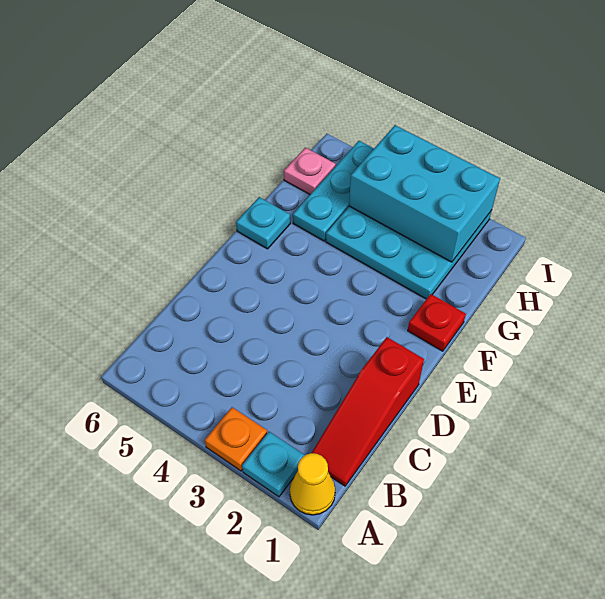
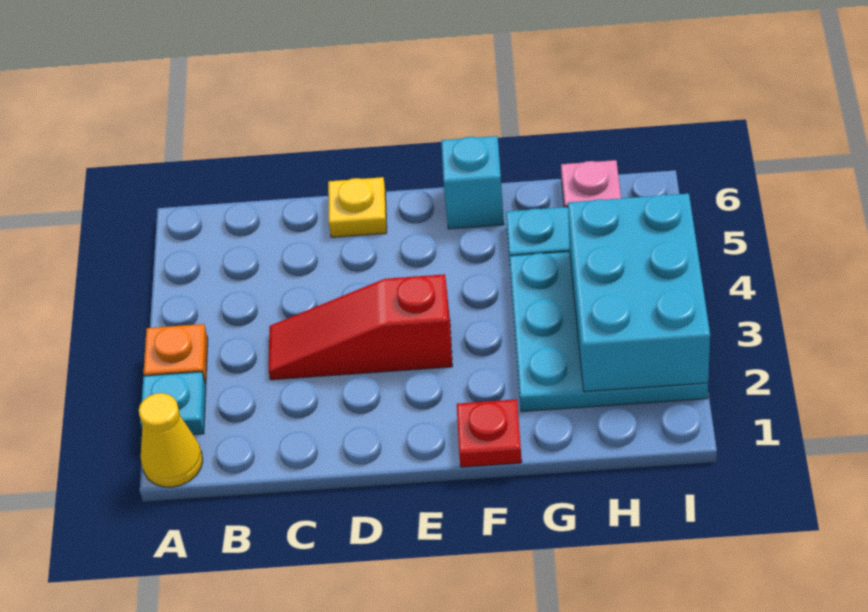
red 1x3 slope [312,337,424,486] -> red 1x3 slope moved to [269,274,452,380]
none -> yellow 1x1 plate [328,177,387,237]
cyan 1x1 plate [236,197,290,249] -> cyan 1x1 brick [441,136,504,229]

